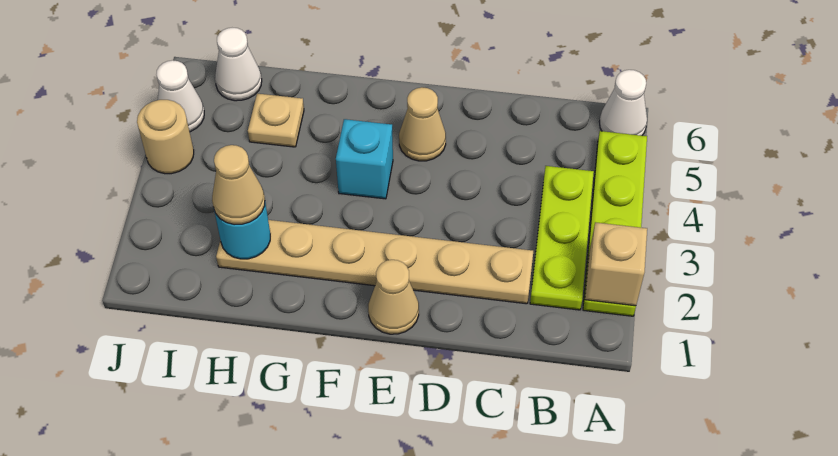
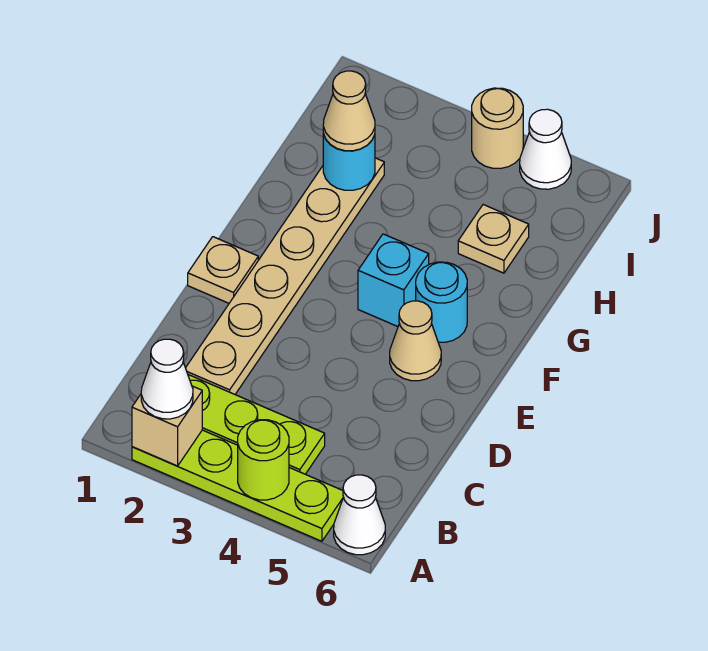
none -> lime 1x1 round brick [238,420,289,500]
tan 1x1 cone [368,260,419,334] -> tan 1x1 plate [188,237,258,303]
none -> cyan 1x1 round brick [416,262,467,342]
white 1x1 cone [215,28,262,101] -> white 1x1 cone moved to [141,339,193,419]

